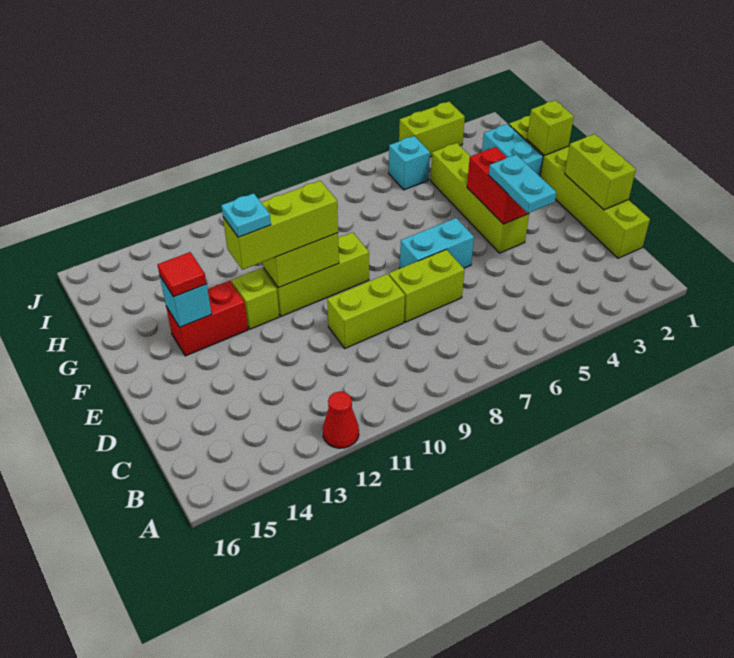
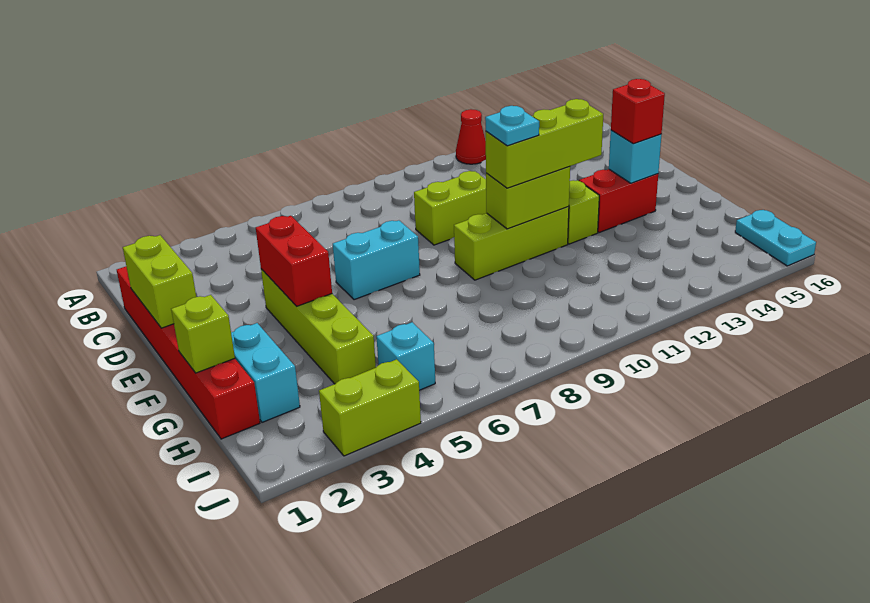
lime 1x6 brick [509,116,650,258] -> red 1x6 brick [117,267,260,439]
cyan 1x2 plate [489,155,556,213] -> cyan 1x2 plate moved to [735,210,816,266]
lime 1x2 brick [389,249,464,322] -> none
cyan 1x1 plate [221,193,271,237] -> cyan 1x1 plate moved to [485,106,539,146]
red 1x1 tile [158,252,207,297] -> red 1x1 brick [611,79,665,144]

